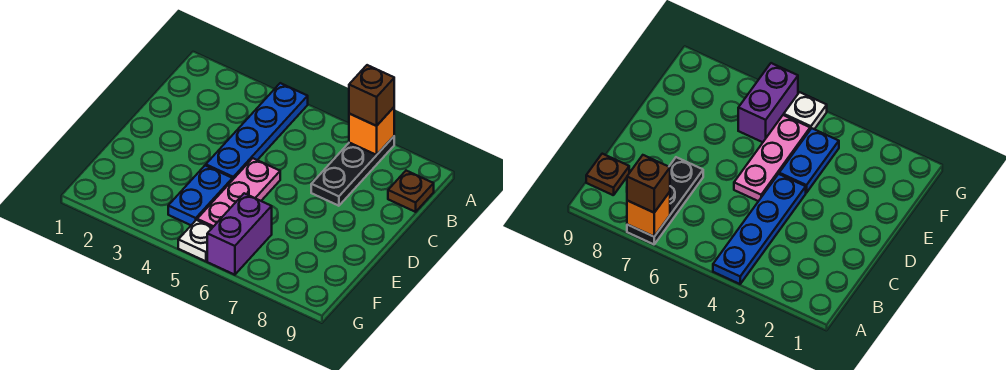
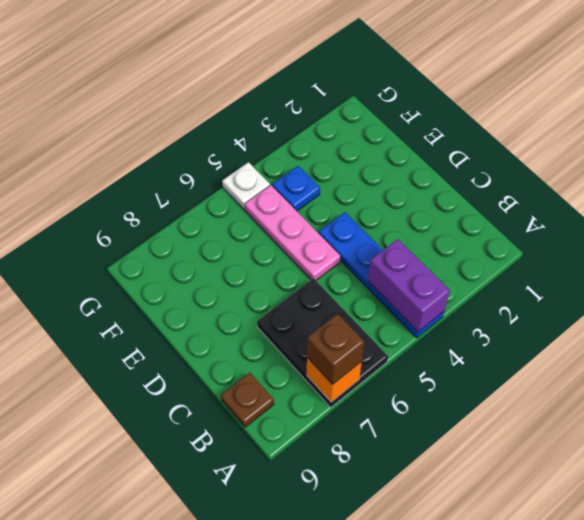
black 1x3 plate [311,137,394,206] -> black 2x3 plate [257,278,388,407]
blue 1x2 plate [168,166,232,225] -> blue 1x1 plate [272,166,320,211]
purple 1x2 brick [207,193,272,275] -> purple 1x2 brick moved to [368,239,450,332]

